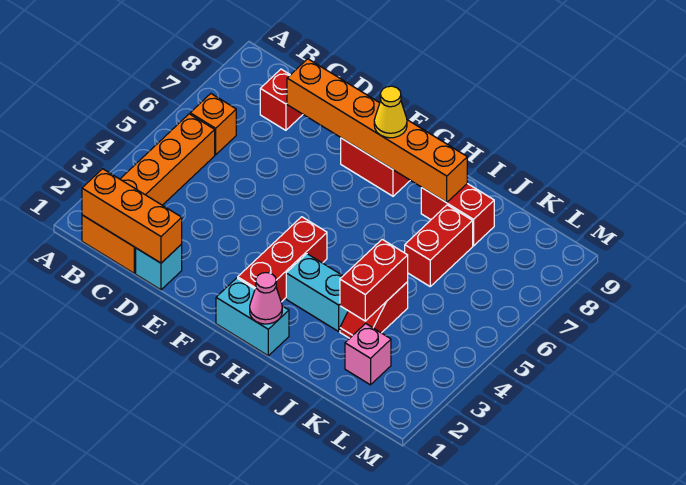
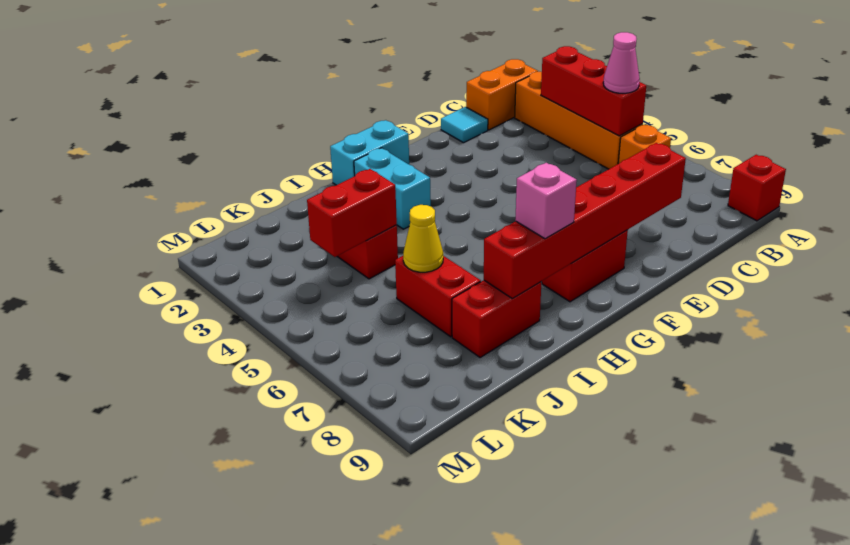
orange 1x3 brick [82,169,182,263] -> none
red 1x1 brick [260,69,303,130] -> red 1x1 brick moved to [728,155,786,221]
cyan 1x1 brick [136,244,182,290] -> cyan 1x1 tile [441,107,488,143]
orange 1x6 brick [287,59,467,203] -> red 1x6 brick [484,143,686,298]
red 1x3 brick [238,217,327,302] -> red 1x3 brick moved to [541,46,646,136]
yellow 1x1 cone [374,86,407,138] -> yellow 1x1 cone moved to [403,205,443,272]
pink 1x1 cone [250,273,282,324] -> pink 1x1 cone moved to [603,32,640,93]
cyan 1x2 brick [286,254,348,331] -> cyan 1x2 brick turned to [354,148,431,229]
red 1x2 brick [340,239,408,321] -> red 1x2 brick turned to [307,169,397,257]
pink 1x1 brick [345,323,391,385] -> pink 1x1 brick moved to [515,163,577,239]

